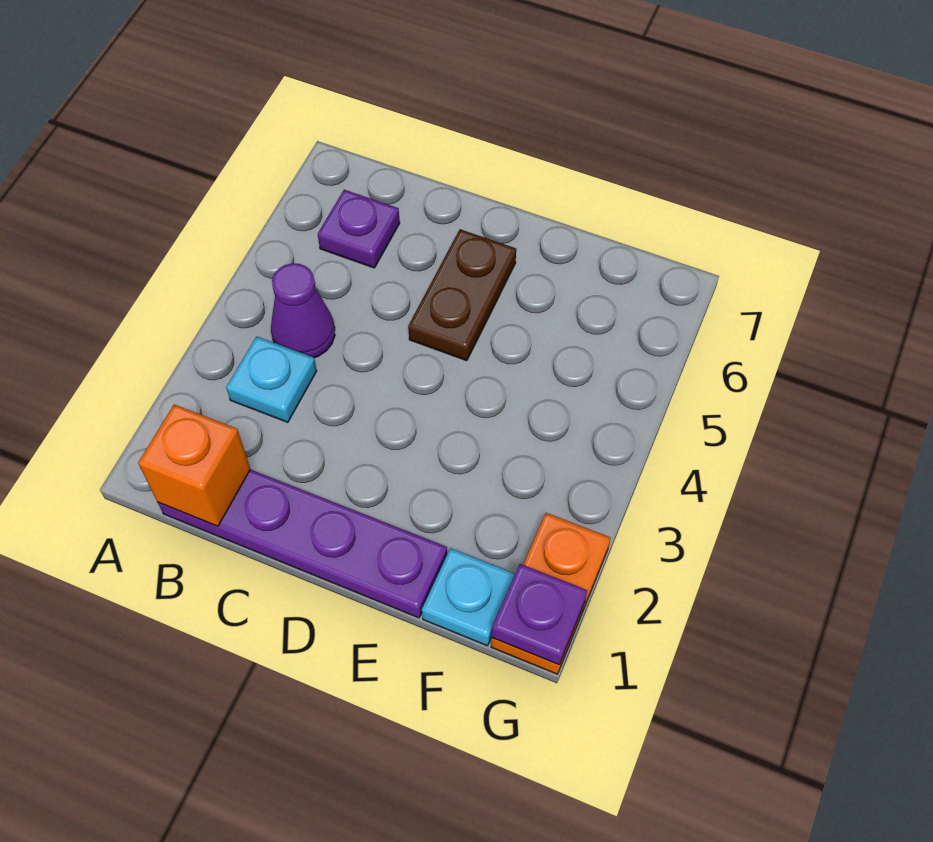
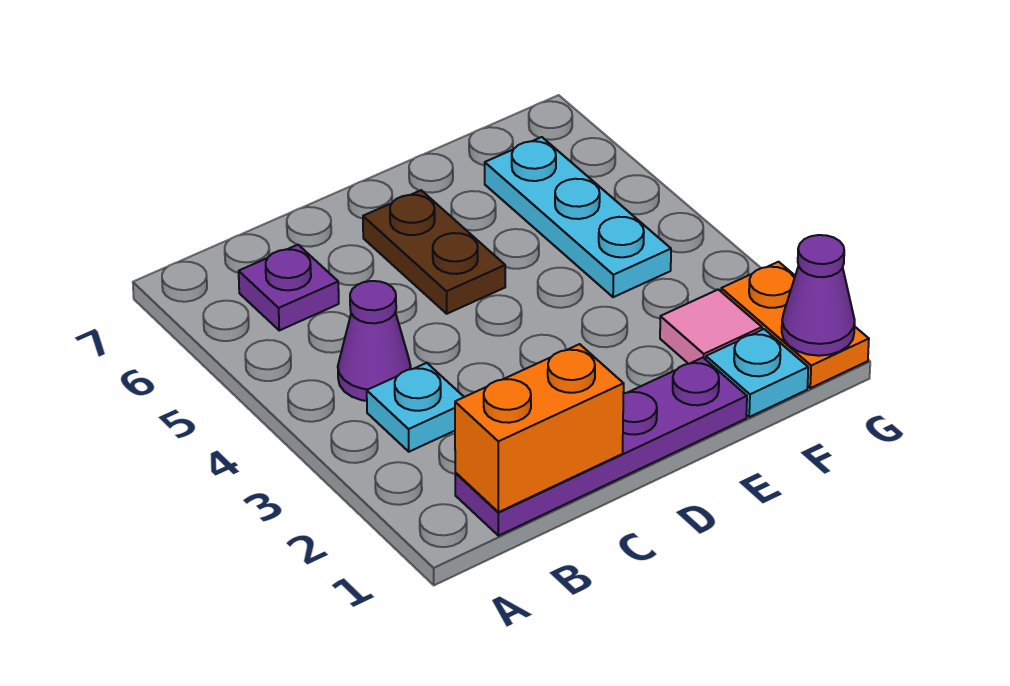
orange 1x1 brick [138,404,251,526] -> orange 1x2 brick [455,344,624,512]
none -> pink 1x1 tile [660,289,762,364]
none -> cyan 1x3 plate [485,137,671,297]
purple 1x1 plate [492,564,588,665] -> purple 1x1 cone [782,235,855,356]

